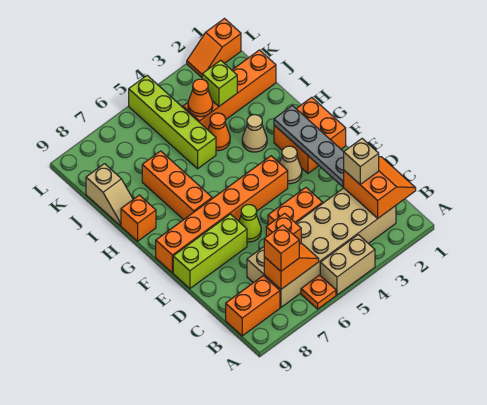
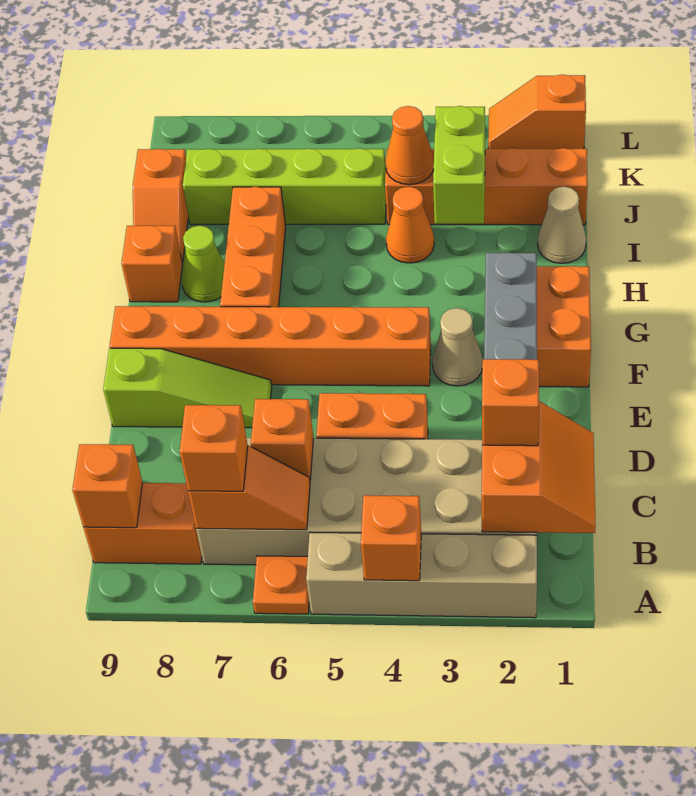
tan 1x2 brick [320,235,375,295] -> tan 1x4 brick [306,532,537,618]
none -> orange 1x1 brick [361,495,421,581]
none -> orange 1x1 brick [72,444,142,528]
tan 1x1 brick [344,139,379,185] -> orange 1x1 brick [482,359,539,446]
lime 1x1 cone [239,205,261,242] -> lime 1x1 cone moved to [181,226,225,302]
lime 1x3 brick [173,214,247,289] -> lime 1x3 slope [103,348,272,428]
tan 1x1 cone [242,115,267,152] -> tan 1x1 cone moved to [538,186,586,263]
lime 1x4 brick [129,76,216,169] -> lime 1x4 brick turned to [183,148,386,224]
tan 1x2 slope [86,164,133,226] -> orange 1x2 slope [133,149,188,263]
lime 1x1 brick [202,60,237,106] -> lime 1x2 brick [433,106,485,224]

